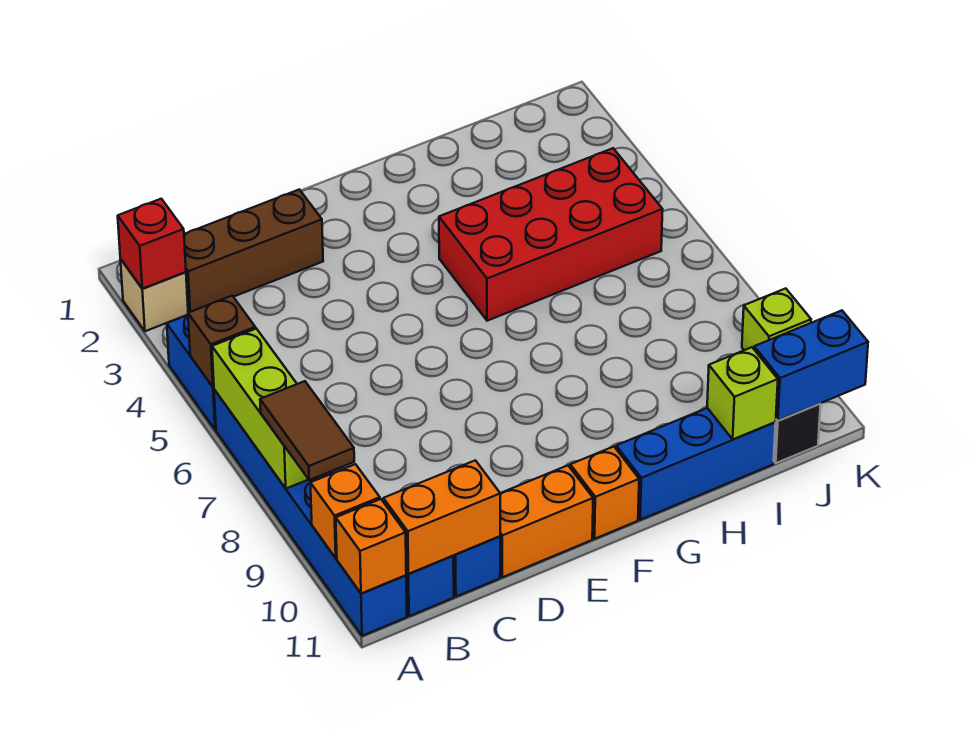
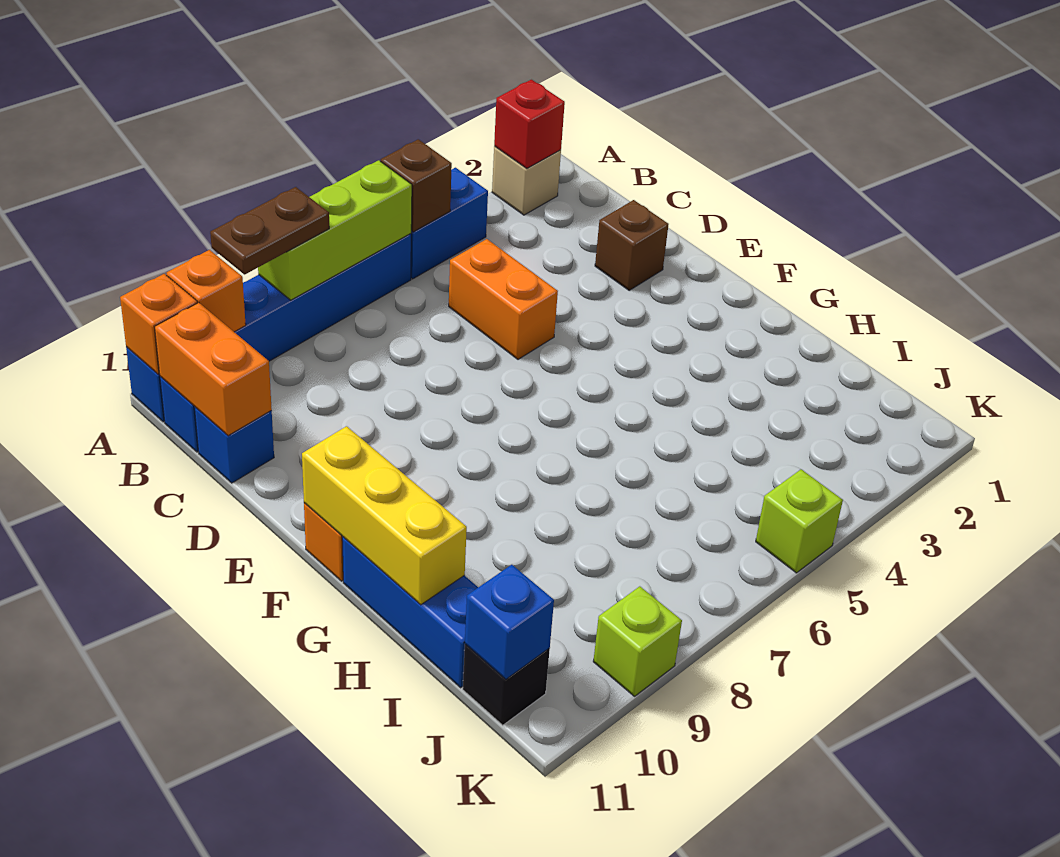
brown 1x2 tile [260,381,354,480] -> brown 1x2 plate [210,187,329,274]
brown 1x3 brick [184,190,323,312] -> brown 1x1 brick [595,200,669,290]
orange 1x2 brick [500,466,593,577] -> orange 1x2 brick moved to [449,239,558,359]
none -> yellow 1x3 brick [302,426,467,605]
red 2x4 brick [439,148,663,321] -> none
lime 1x1 brick [707,347,778,439] -> lime 1x1 brick moved to [756,469,843,573]
blue 1x2 brick [754,311,868,421] -> blue 1x1 brick [465,565,554,679]

